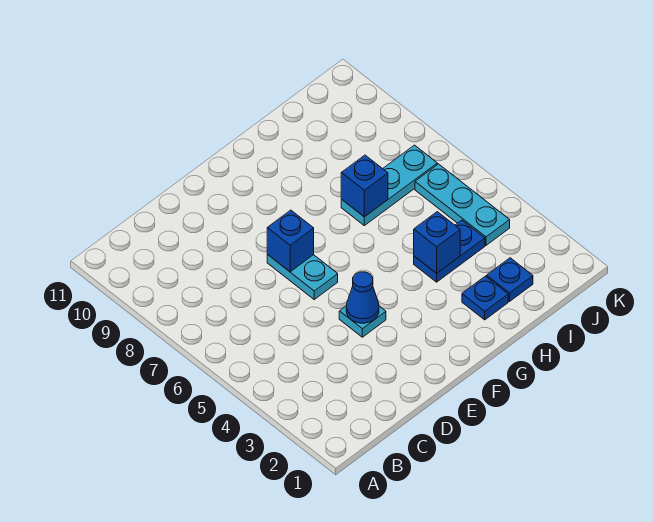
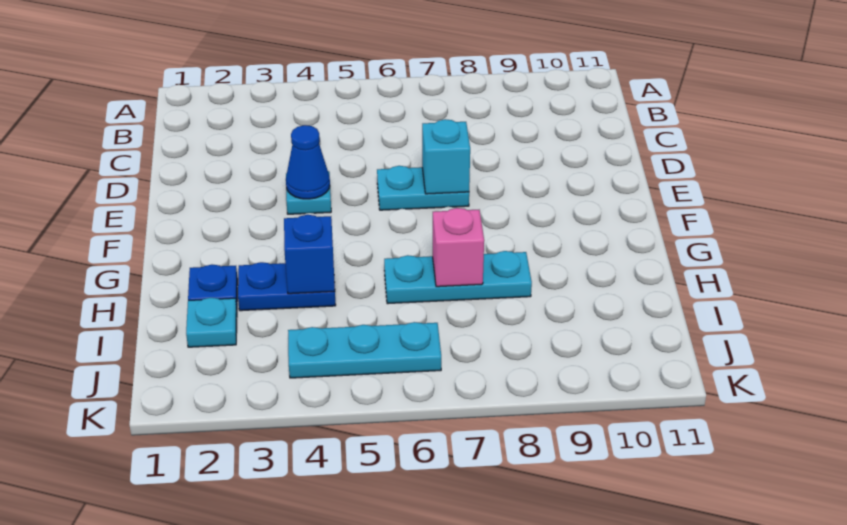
blue 1x1 brick [267,210,314,272] -> cyan 1x1 brick [422,119,470,194]
blue 1x2 plate [414,220,485,282] -> blue 1x2 plate turned to [238,262,336,311]
cyan 1x3 plate [341,145,437,226] -> cyan 1x3 plate turned to [384,251,532,304]
blue 1x1 brick [341,155,388,217] -> pink 1x1 brick [433,208,484,287]
blue 1x1 plate [487,258,533,301] -> cyan 1x1 plate [186,298,237,347]

